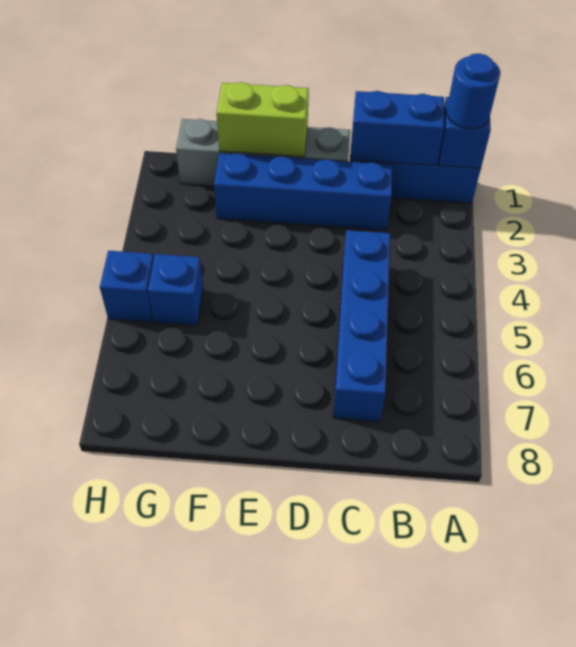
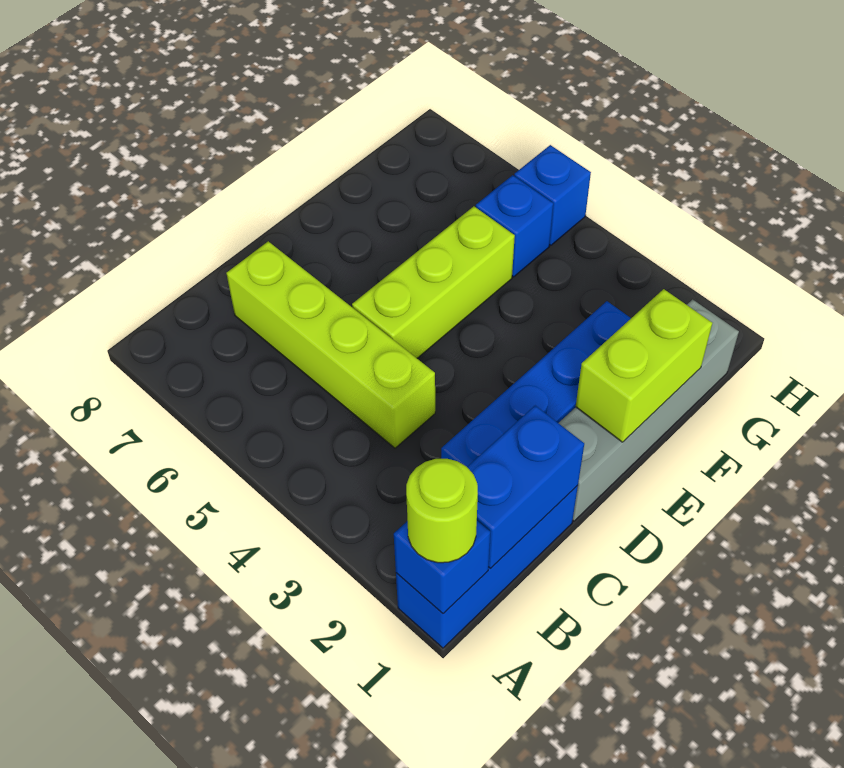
blue 1x1 round brick [446,54,500,129] -> lime 1x1 round brick [406,459,478,563]
blue 1x4 brick [333,230,390,422] -> lime 1x4 brick [226,241,435,448]
none -> lime 1x3 brick [352,206,515,358]

